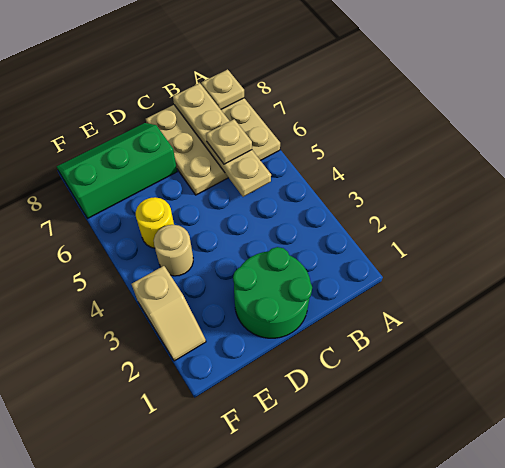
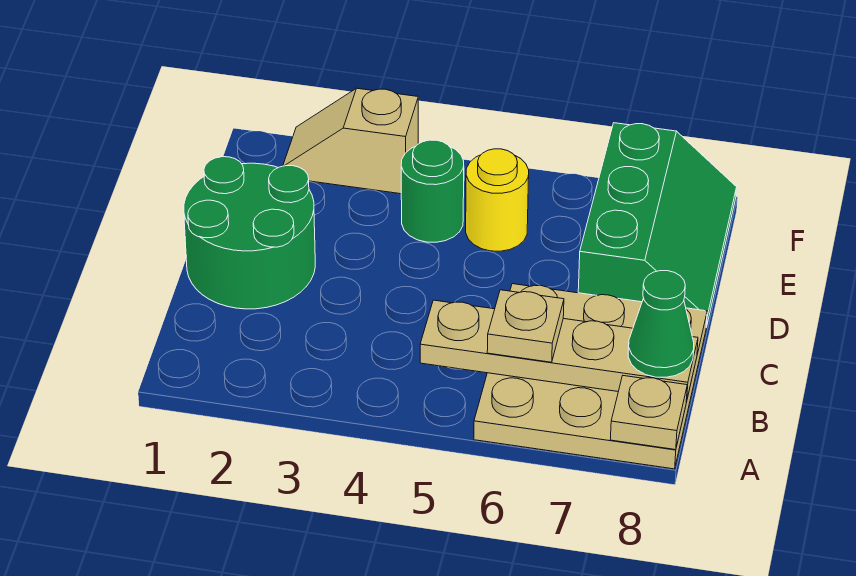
none -> green 1x1 cone [628,271,694,377]
tan 1x1 round brick [154,225,193,276] -> green 1x1 round brick [401,140,464,242]

